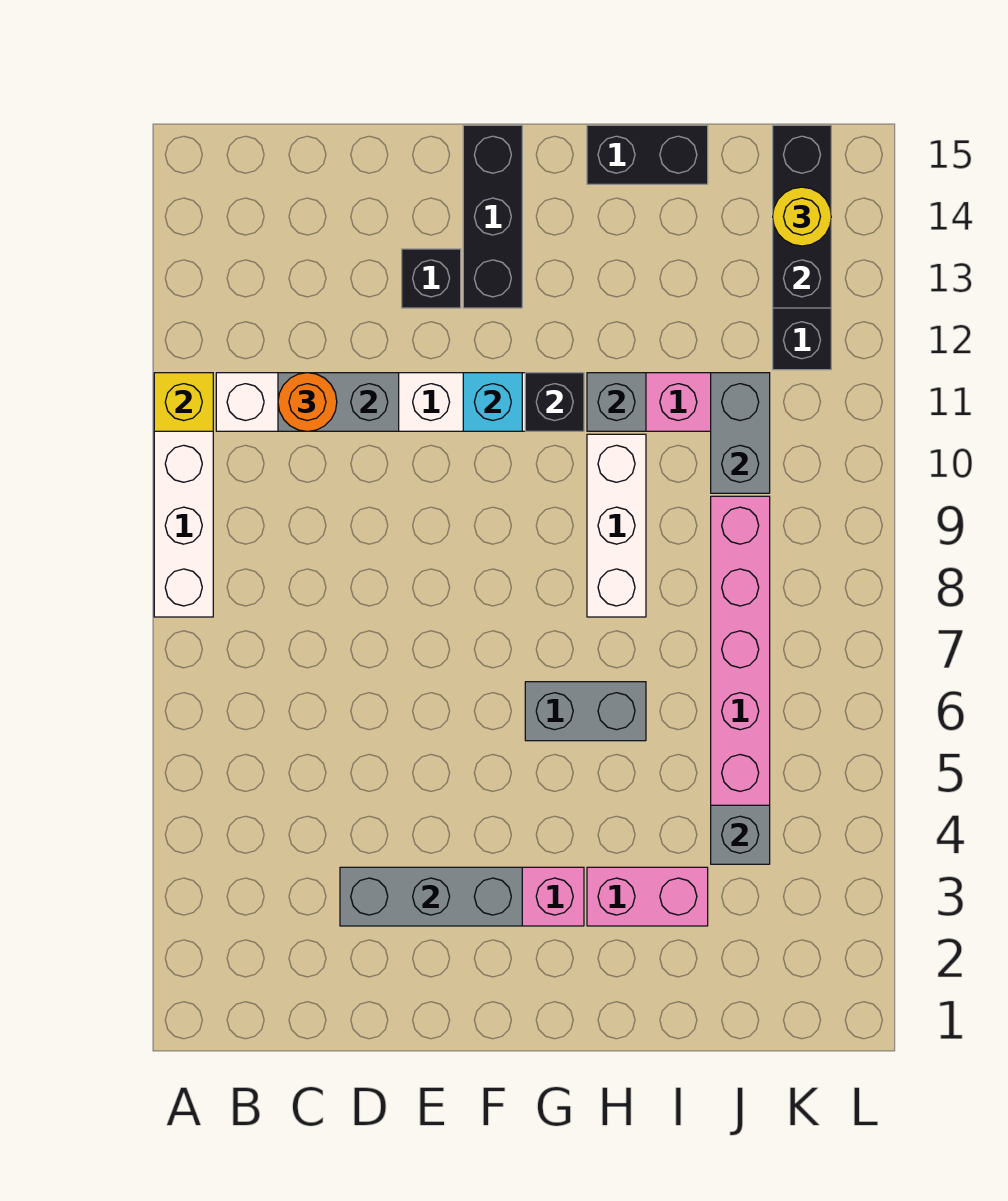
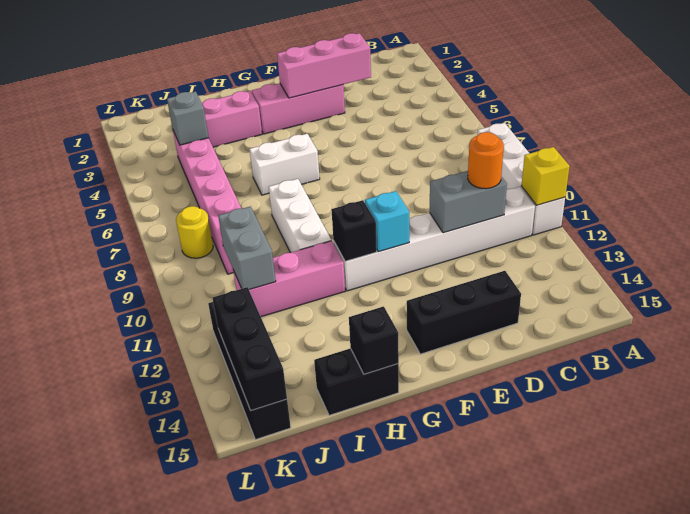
grey 1x3 brick [340,867,522,926] -> pink 1x3 brick [277,33,371,98]
black 1x1 brick [402,249,461,308] -> black 1x1 brick moved to [349,306,399,374]
black 1x3 brick [463,125,522,308] -> black 1x3 brick turned to [407,271,521,354]
grey 1x2 brick [525,682,646,741] -> white 1x2 brick [249,134,320,195]
grey 1x1 brick [587,373,646,431] -> none
yellow 1x1 round brick [773,187,831,246] -> yellow 1x1 round brick moved to [176,206,213,258]

